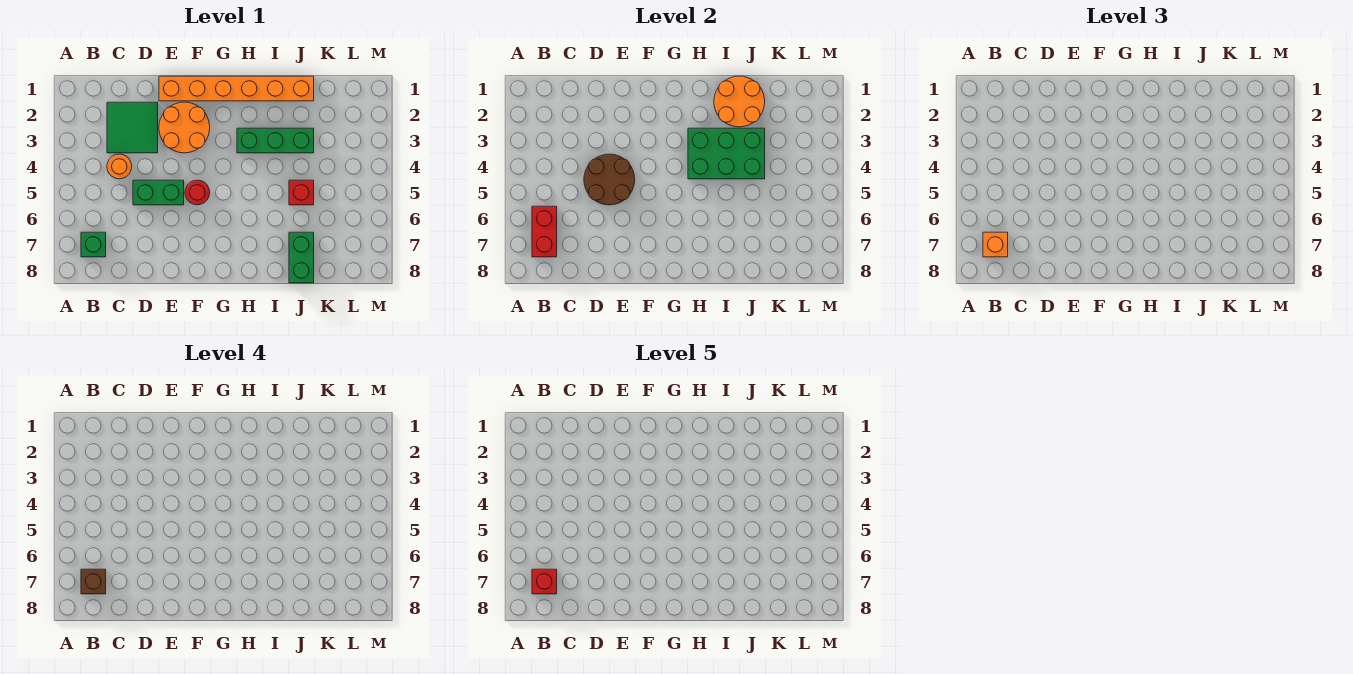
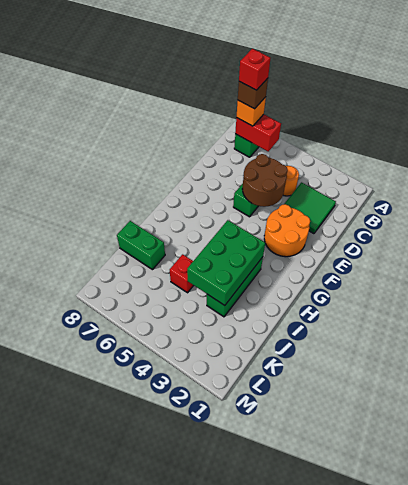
orange 1x6 brick [159,76,314,101] -> none
red 1x1 round brick [185,180,210,205] -> none
orange 2x2 round brick [714,76,765,127] -> none

